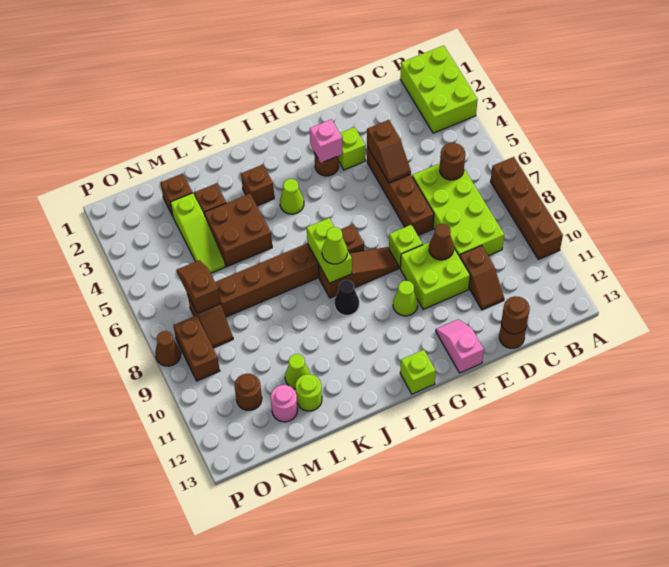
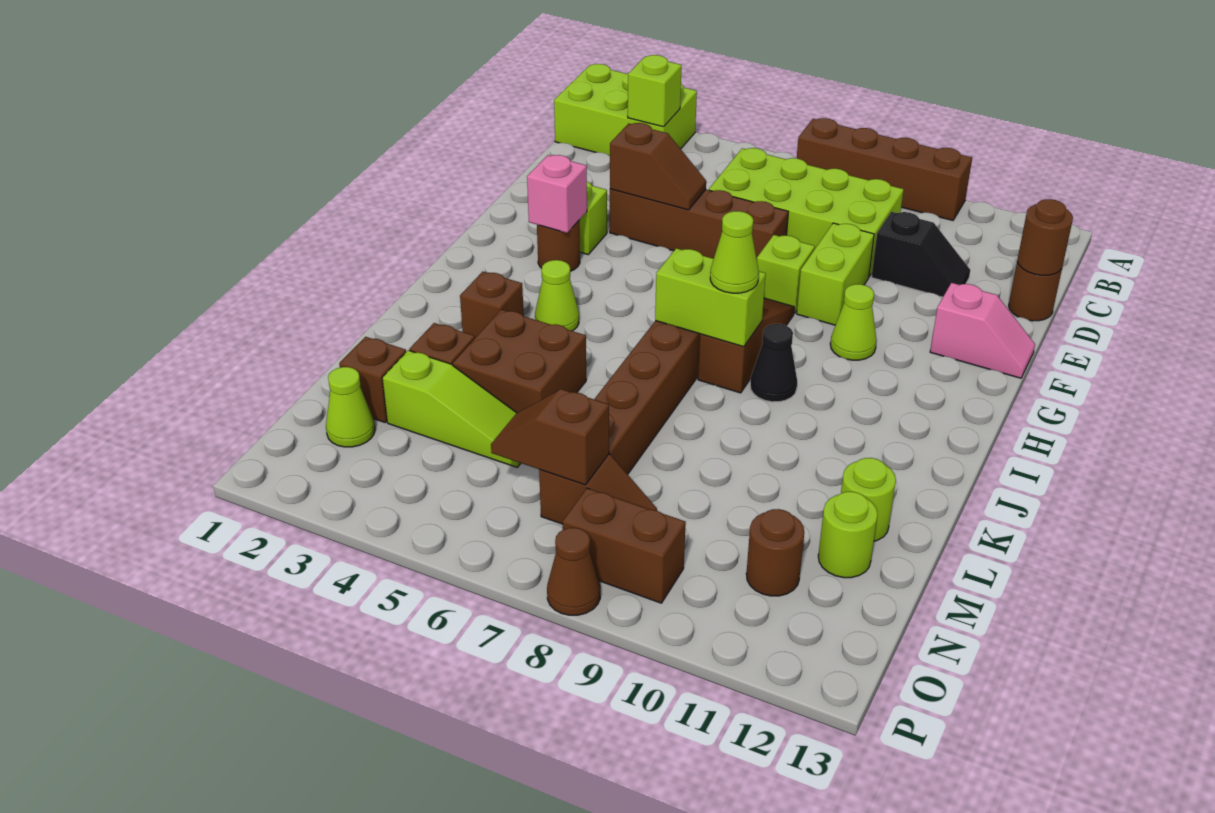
brown 1x1 round brick [440,143,465,180] -> none
brown 1x2 slope [460,245,504,310] -> black 1x2 slope [872,212,970,297]
lime 2x2 brick [400,242,470,309] -> lime 1x2 brick [797,223,874,325]
brown 1x1 cone [429,224,454,260] -> none
pink 1x2 slope [436,319,484,373] -> pink 1x2 slope turned to [930,283,1035,378]
lime 1x1 brick [400,350,436,394] -> lime 1x1 brick moved to [628,55,682,127]
lime 1x1 cone [285,354,310,389] -> lime 1x1 cone moved to [326,367,375,447]
pink 1x1 round brick [271,385,298,422] -> lime 1x1 round brick [818,492,878,578]

